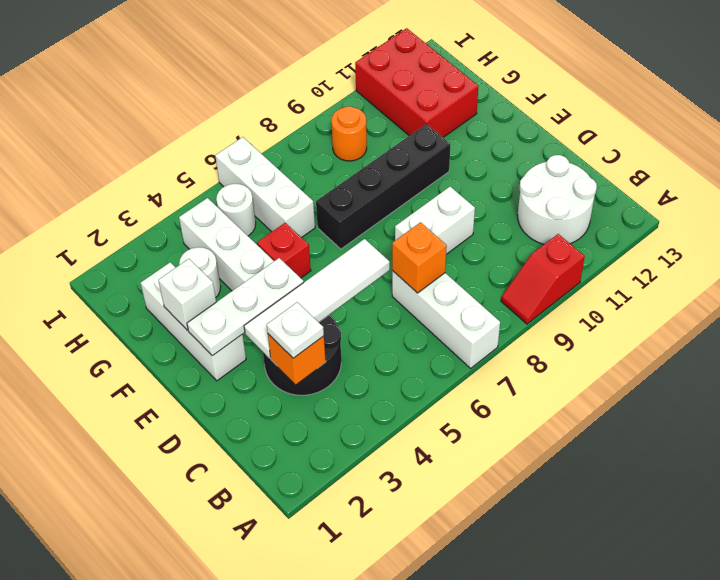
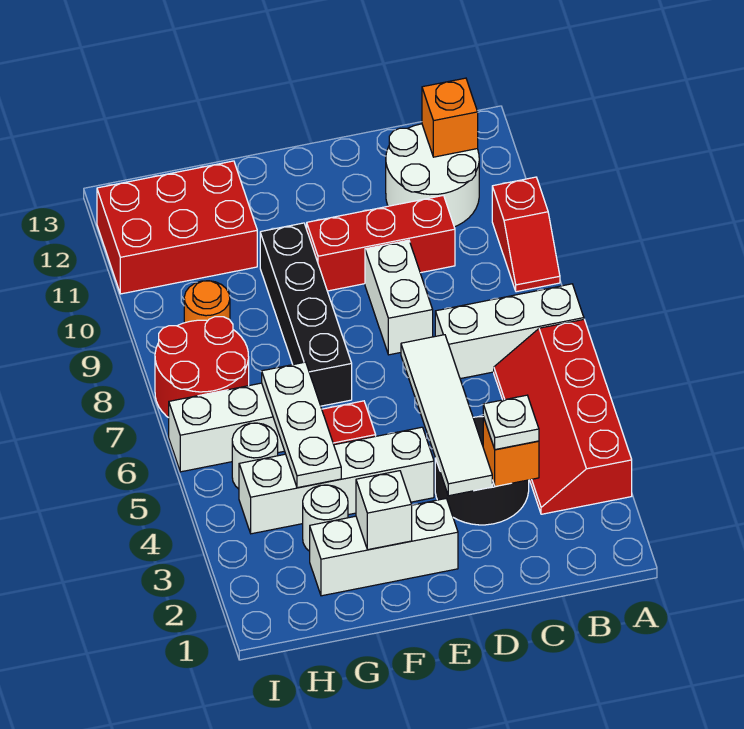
none -> red 2x4 slope [494,320,632,514]
orange 1x1 brick [392,222,447,293] -> orange 1x1 brick moved to [422,78,478,157]
none -> red 1x3 brick [307,195,455,291]
white 1x3 plate [187,258,304,356] -> white 1x3 plate moved to [262,362,341,488]
none -> red 2x2 round brick [155,317,249,418]

